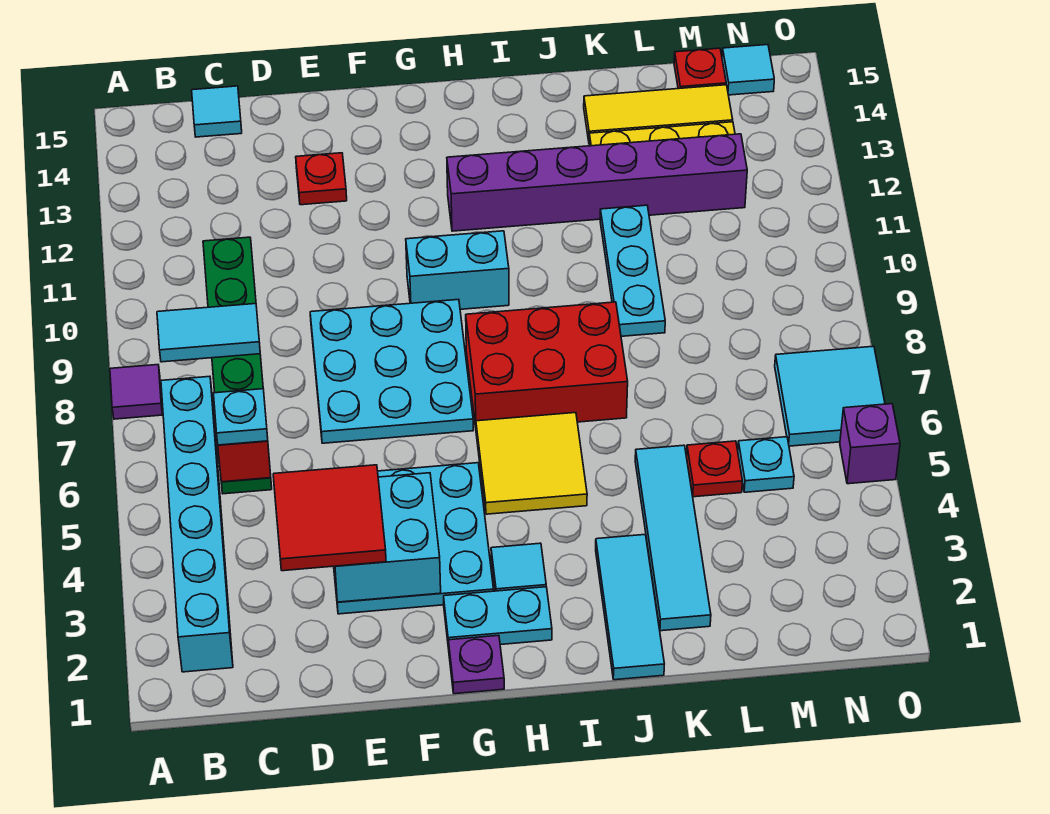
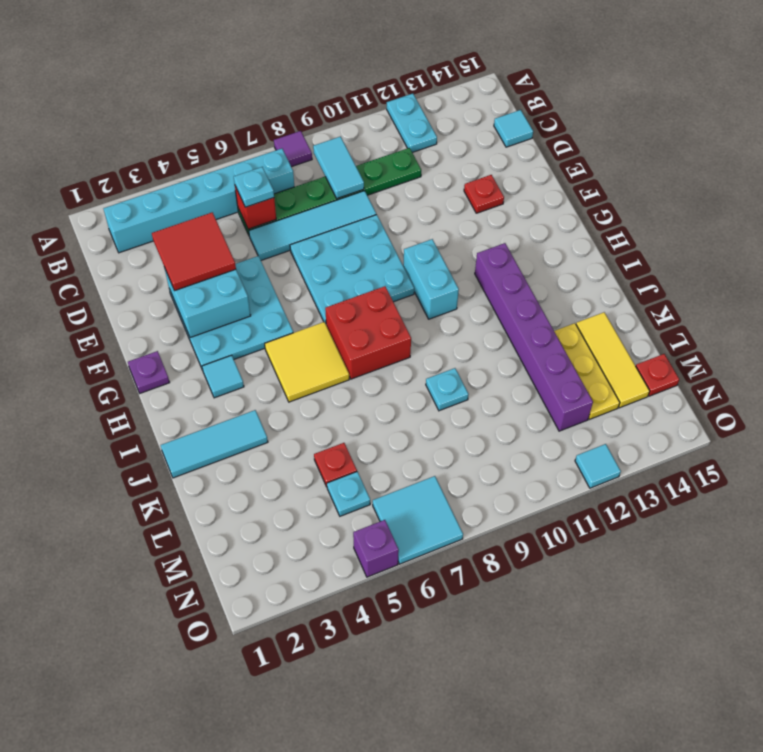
cyan 1x2 plate [444,587,552,649] -> cyan 1x2 plate moved to [387,94,437,153]
red 2x3 brick [466,302,628,427] -> red 2x2 brick [325,286,411,379]
cyan 1x4 tile [635,445,711,631] -> cyan 1x4 tile moved to [249,191,376,260]
cyan 1x3 plate [600,205,665,336] -> cyan 1x1 plate [426,368,469,411]
cyan 1x1 tile [722,45,774,95] -> cyan 1x1 tile moved to [575,444,621,488]

